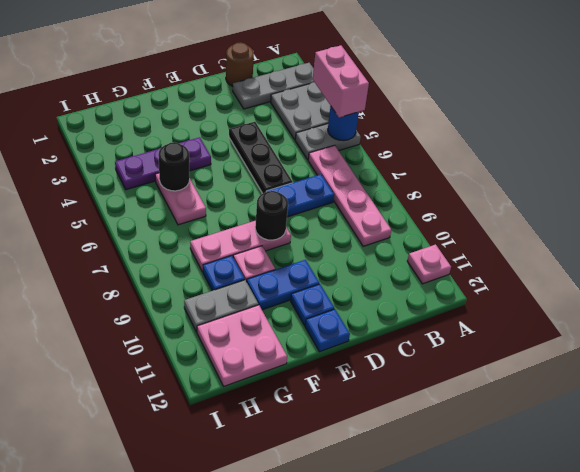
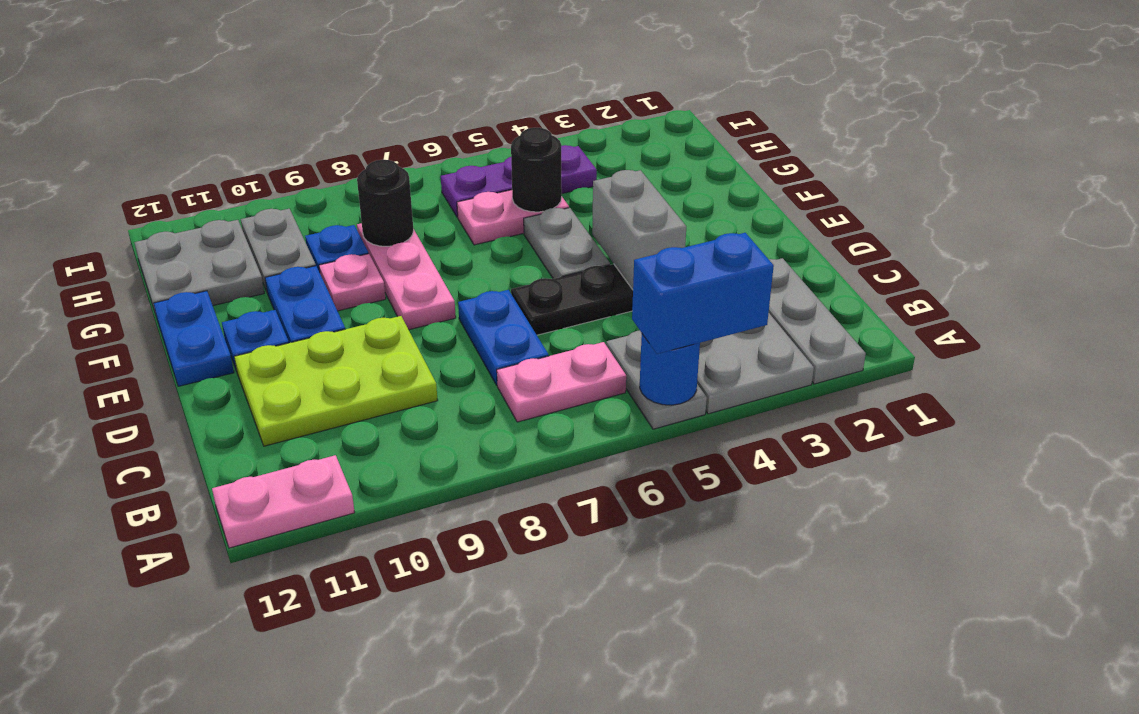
pink 1x2 brick [313,45,369,117] -> blue 1x2 brick [632,233,774,354]
pink 1x1 plate [407,244,451,284] -> pink 1x2 plate [212,455,355,548]
pink 1x4 plate [308,145,391,246] -> pink 1x2 plate [497,342,626,422]
brown 1x1 round brick [226,42,254,86] -> none
none -> lime 2x3 plate [234,316,438,446]
none -> grey 1x2 brick [592,170,686,290]
none -> grey 1x2 plate [524,208,610,279]
black 1x1 round brick [255,191,288,240] -> black 1x1 round brick moved to [357,160,414,246]
blue 1x1 plate [305,309,350,352] -> blue 1x2 plate [154,291,234,386]
purple 1x3 plate [115,137,211,190] -> purple 1x3 plate turned to [441,145,597,217]
pink 2x2 plate [197,305,287,386] -> grey 2x2 plate [134,220,264,314]

